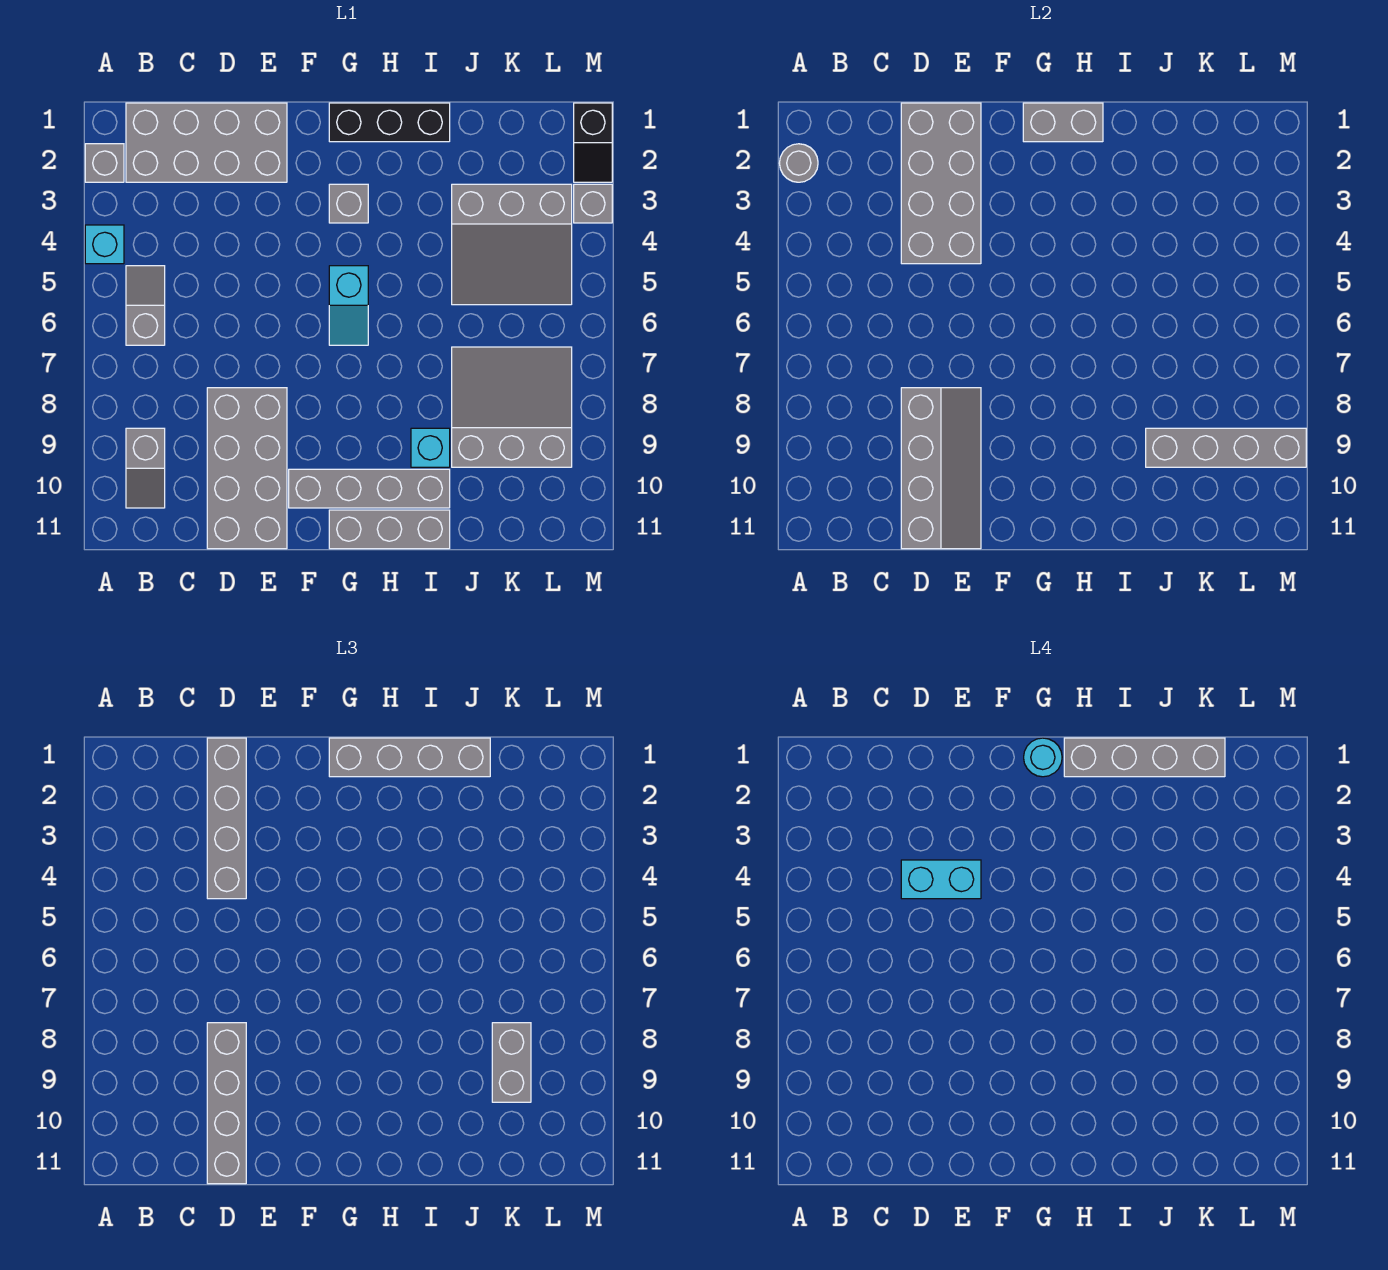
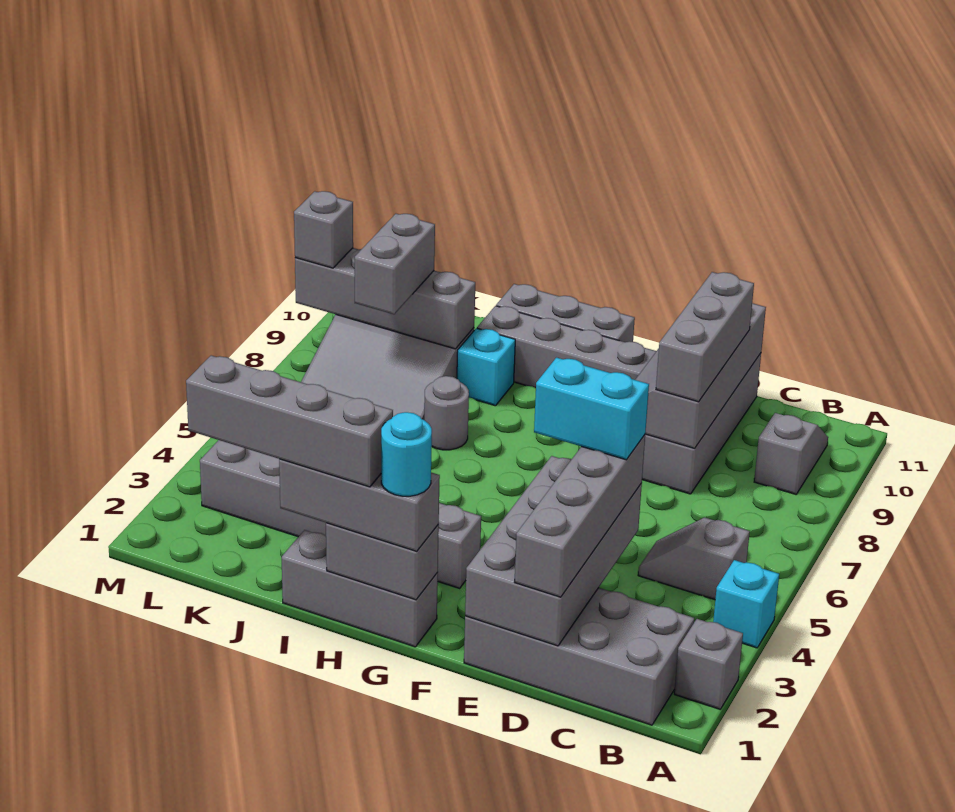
grey 1x1 round brick [779,144,818,182] -> grey 1x1 round brick moved to [424,376,469,450]
grey 1x2 slope [126,266,165,345] -> grey 1x2 slope turned to [638,517,750,600]
grey 1x4 brick [207,1023,246,1184] -> grey 1x3 brick [656,272,754,402]
black 1x3 brick [329,103,450,142] -> grey 1x3 brick [282,530,438,647]
grey 1x4 brick [329,738,490,777] -> grey 1x3 brick [279,459,440,551]
cyan 1x2 slope [329,266,368,345] -> none
black 1x2 slope [574,103,612,182] -> none
grey 1x1 brick [574,184,612,223] -> grey 1x1 brick moved to [294,191,353,268]

